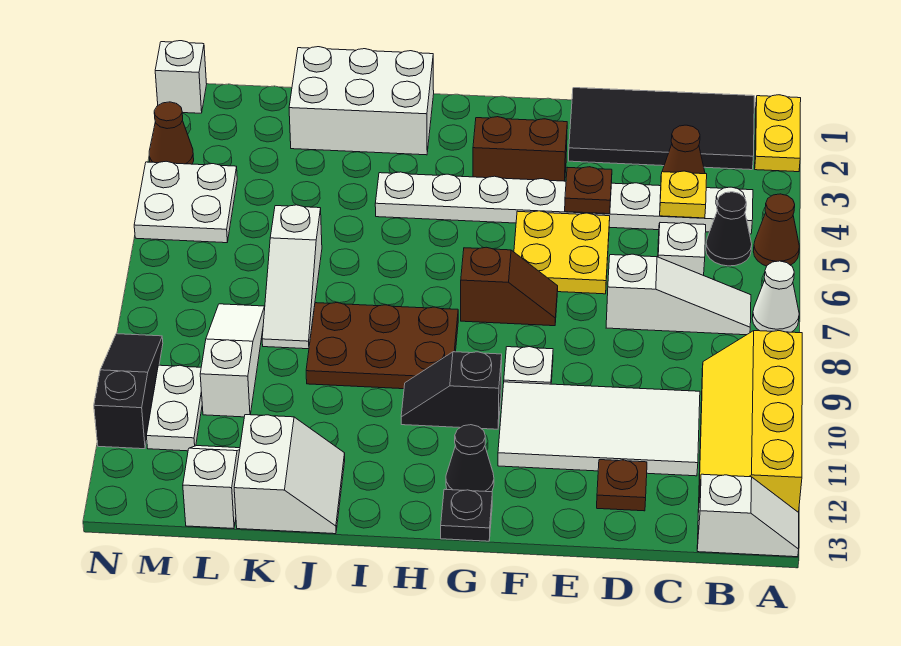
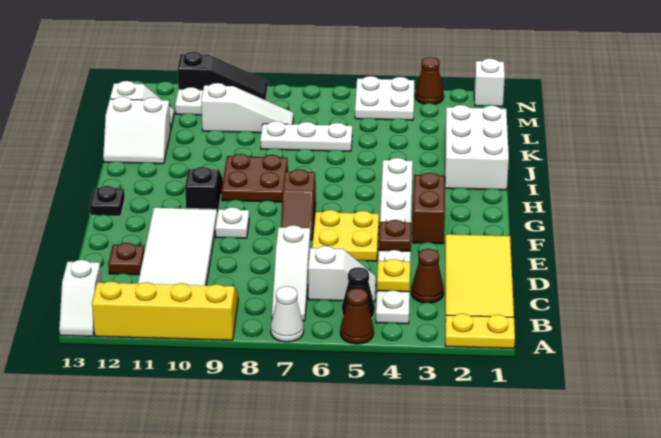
black 2x4 tile [569,88,754,170] -> yellow 2x4 tile [445,234,514,320]
black 1x1 cone [446,425,494,492] -> none
brown 2x3 plate [306,303,458,389] -> brown 2x2 plate [221,154,288,202]
white 1x3 slope [262,205,322,349] -> white 1x3 plate [260,121,352,151]

